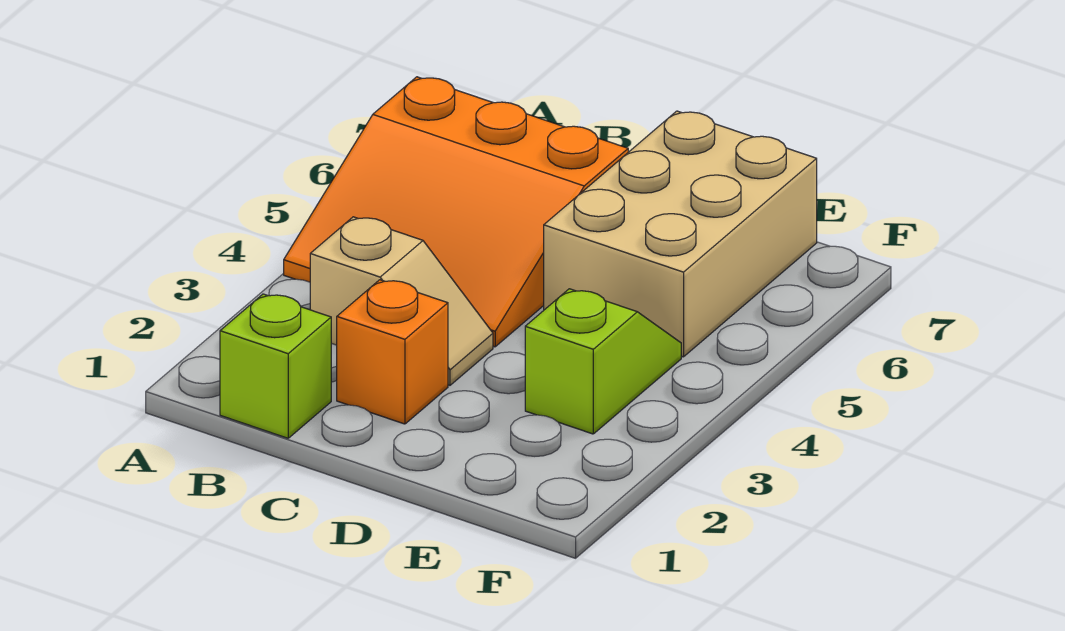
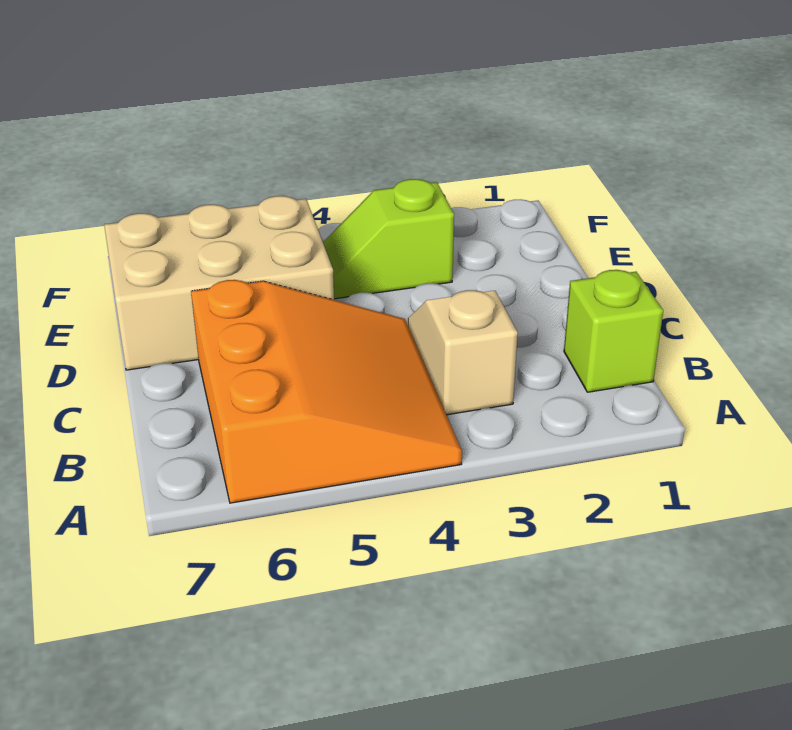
orange 1x1 brick [337,280,448,424] -> none

